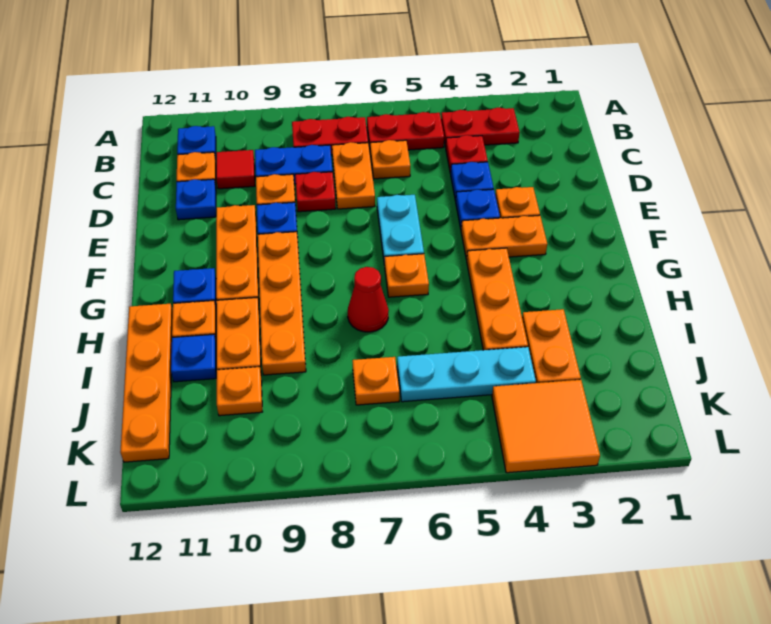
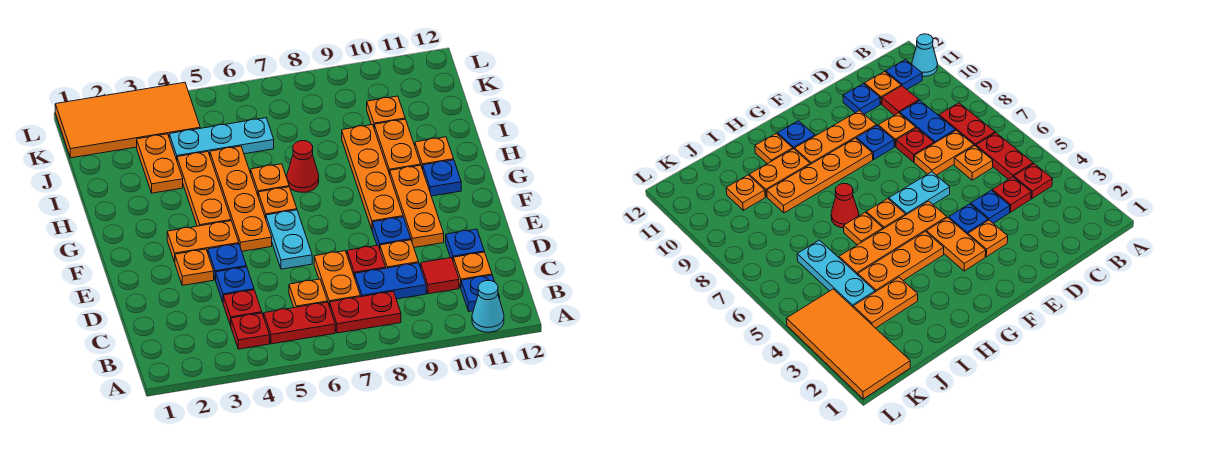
none -> cyan 1x1 cone [472,281,504,332]
red 1x2 plate [441,108,520,147] -> red 1x1 plate [231,313,270,349]
orange 1x4 plate [120,304,173,462] -> orange 1x4 plate moved to [210,146,272,251]
blue 1x1 plate [171,335,216,382] -> none
orange 1x1 plate [352,357,399,405] -> orange 1x1 plate moved to [251,164,289,195]
orange 2x2 tile [492,380,600,473] -> orange 2x4 tile [55,82,200,158]

